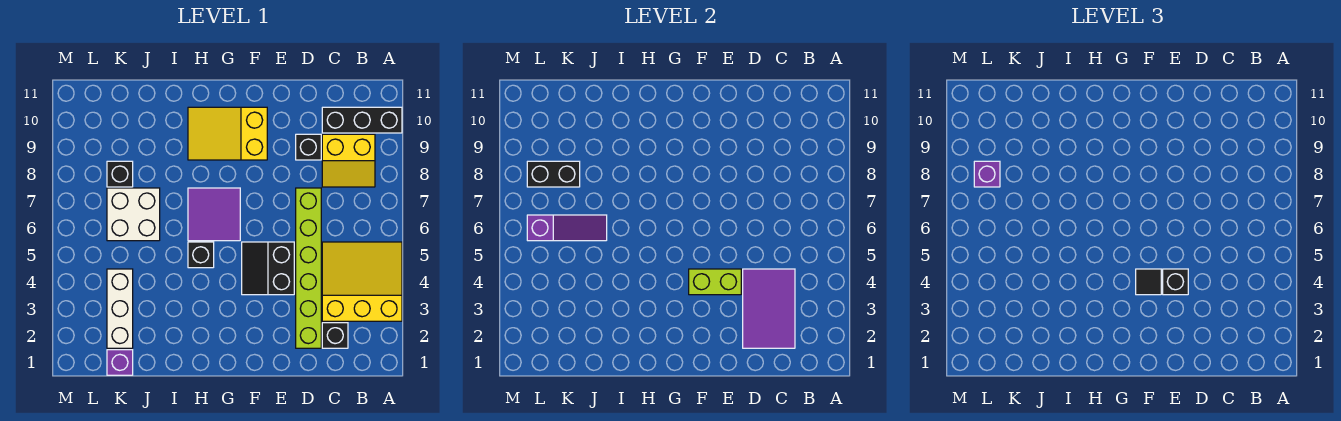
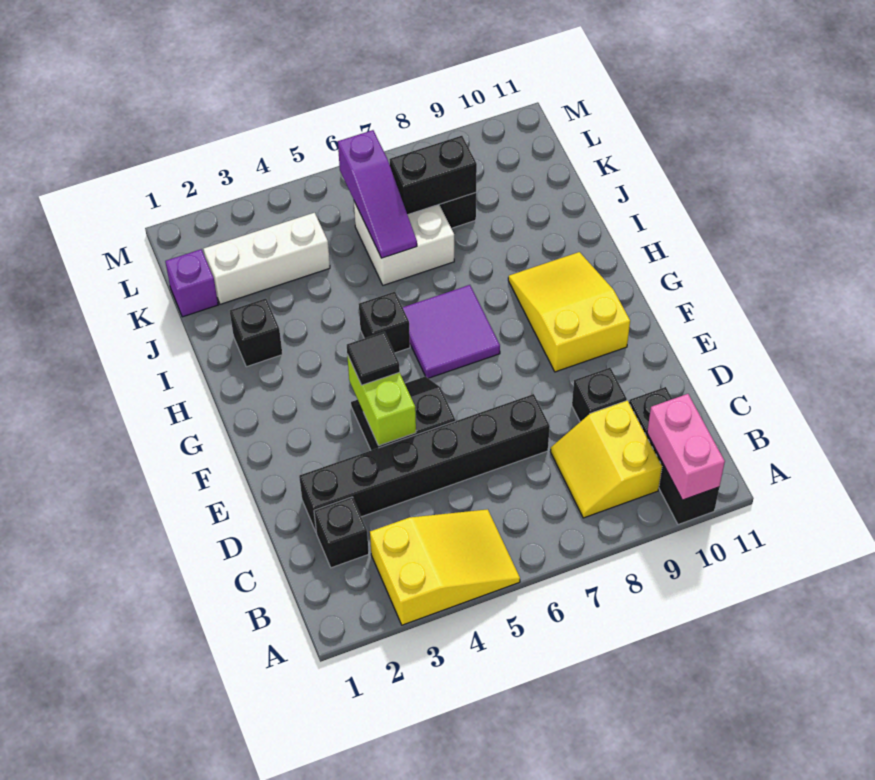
yellow 3x3 slope [322,242,402,321] -> yellow 2x3 slope [370,509,520,625]
none -> pink 1x2 brick [647,394,725,500]
purple 2x3 tile [743,269,795,348] -> none
lime 1x6 brick [296,188,321,348] -> black 1x6 brick [299,394,550,531]
black 1x1 brick [1163,269,1188,295] -> black 1x1 brick moved to [230,299,282,367]
black 1x2 brick [527,161,580,187] -> black 1x2 brick turned to [390,136,477,215]
purple 1x1 brick [974,161,1000,187] -> none

